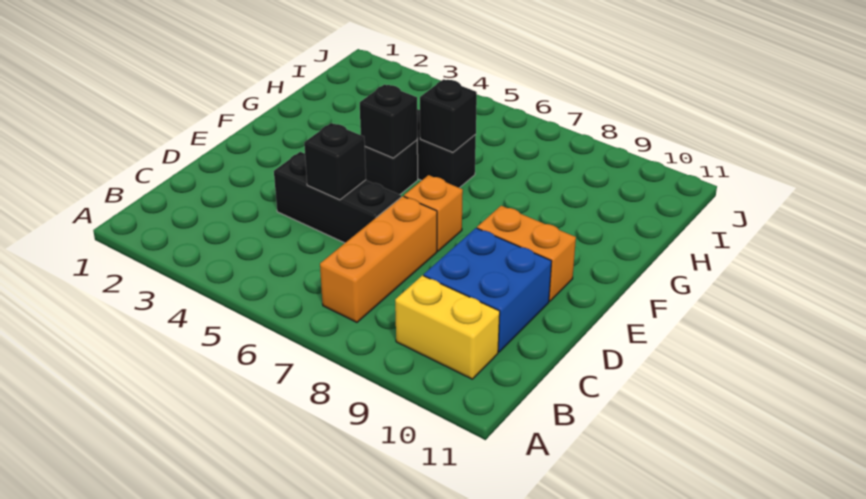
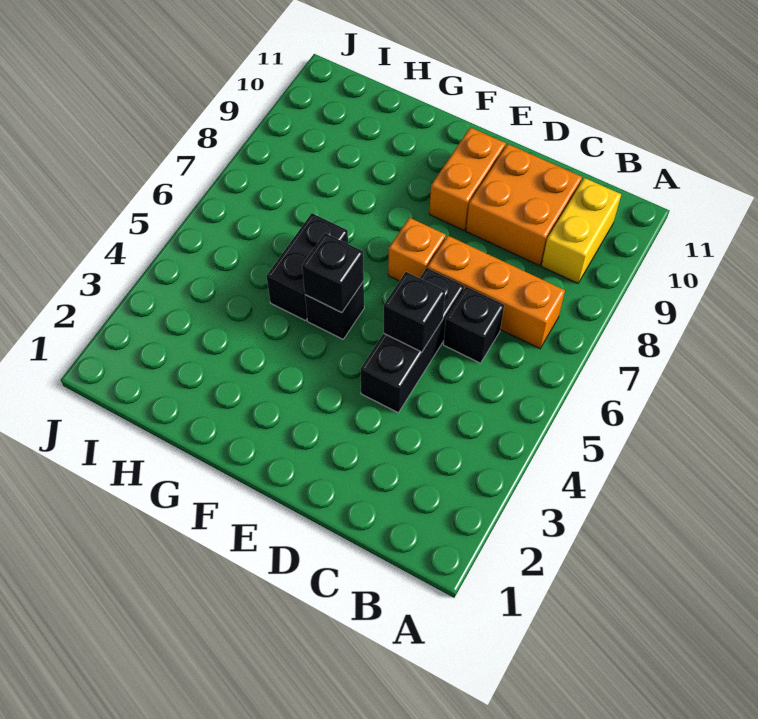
blue 2x2 brick [424,228,552,352] -> orange 2x2 brick [466,144,582,266]
black 1x1 brick [420,79,477,153] -> black 1x1 brick moved to [443,287,504,363]

